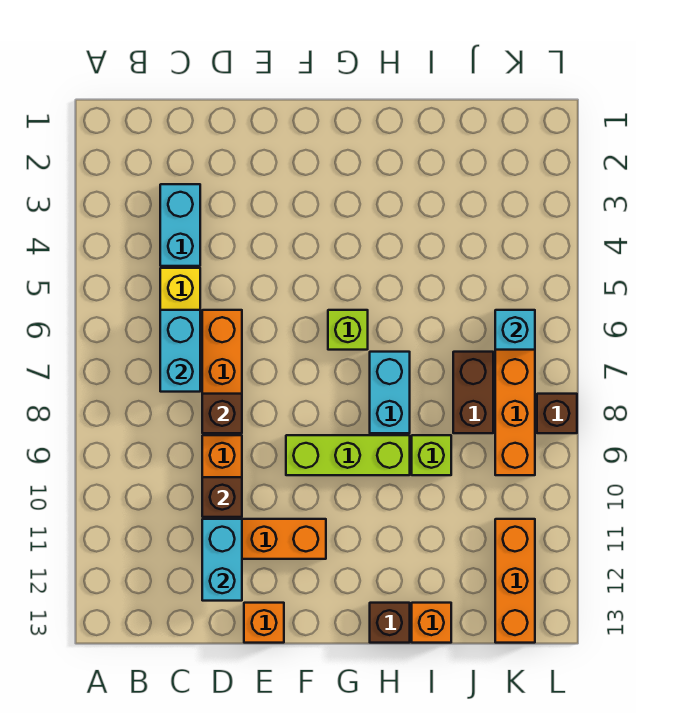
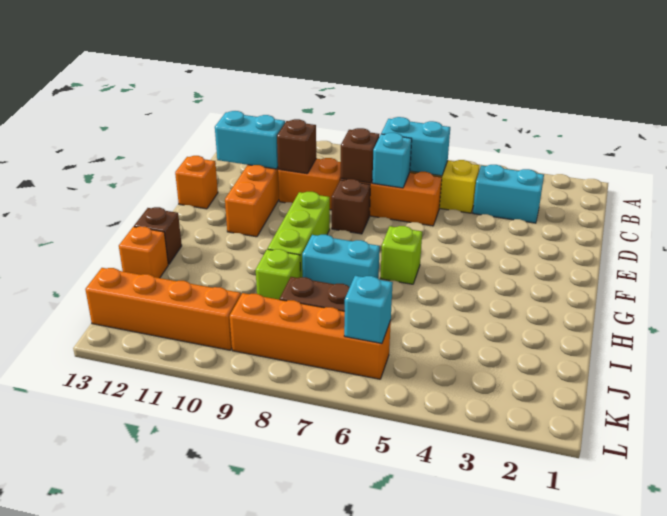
none -> cyan 1x1 brick [372,133,412,188]
orange 1x3 brick [495,519,535,643] -> orange 1x4 brick [85,268,241,350]
brown 1x1 brick [537,394,577,433] -> brown 1x1 brick moved to [332,179,370,234]

